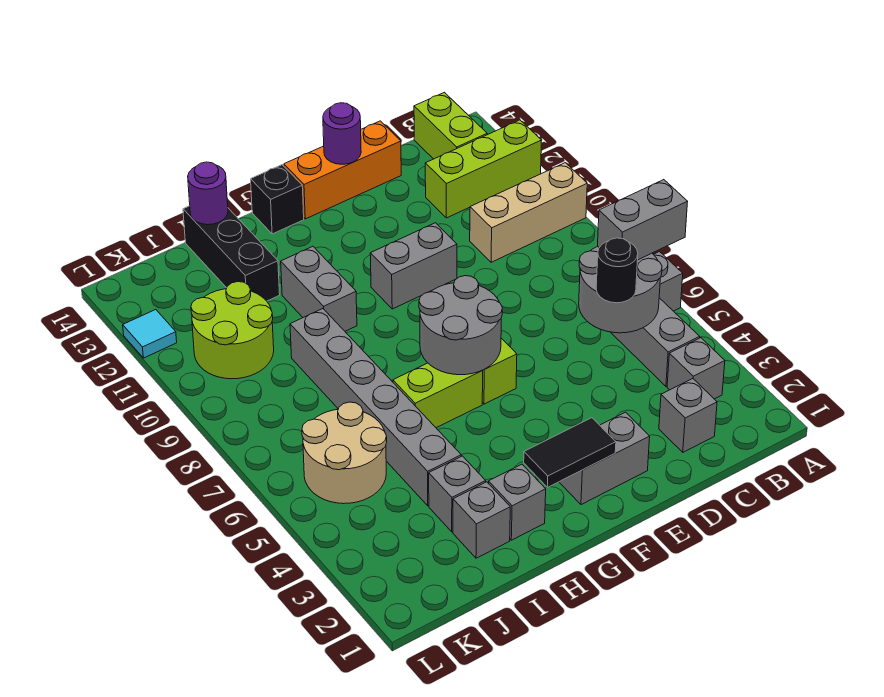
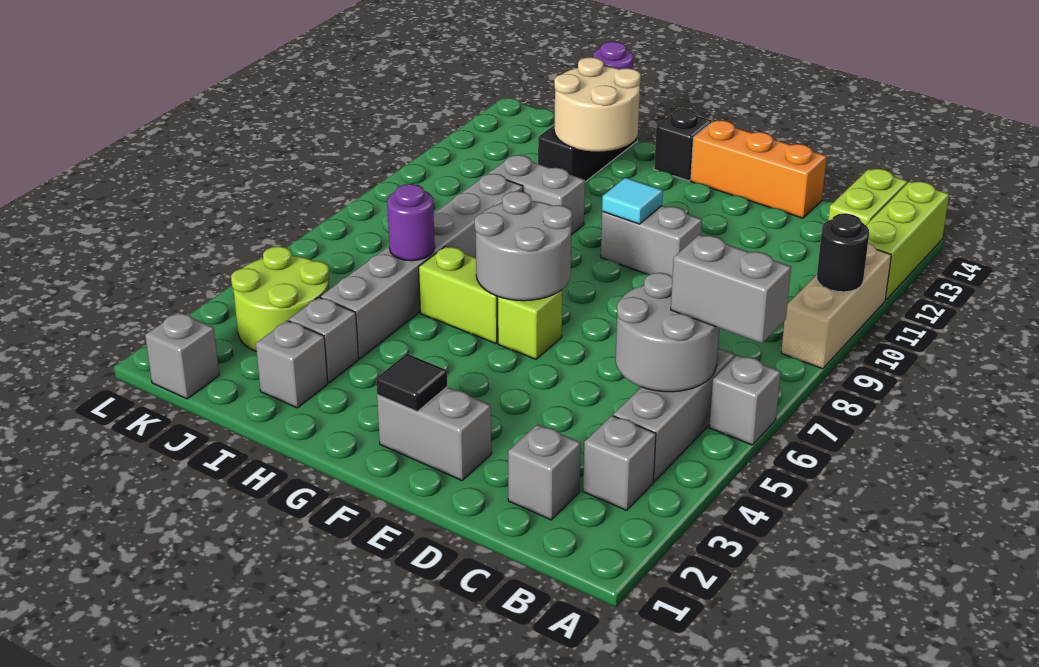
tan 1x3 brick [470,163,587,262] -> tan 1x3 brick turned to [781,243,891,369]
lime 1x3 brick [425,120,542,218] -> lime 1x3 brick turned to [866,182,949,300]
black 1x1 round brick [596,238,638,303] -> black 1x1 round brick moved to [817,213,869,292]
purple 1x1 round brick [323,103,361,164] -> purple 1x1 round brick moved to [387,184,435,261]
black 1x2 tile [524,418,616,487] -> black 1x1 tile [376,354,447,412]
grey 1x1 brick [489,464,546,540] -> grey 1x1 brick moved to [145,312,219,399]
grey 1x2 brick [281,247,357,331] -> grey 1x2 brick turned to [489,155,585,235]
tan 2x2 round brick [302,402,387,504] -> tan 2x2 round brick moved to [554,57,641,152]
lime 2x2 round brick [191,282,274,379] -> lime 2x2 round brick moved to [231,246,329,351]
cyan 1x1 tile [123,310,177,358] -> cyan 1x1 tile moved to [602,178,663,224]

